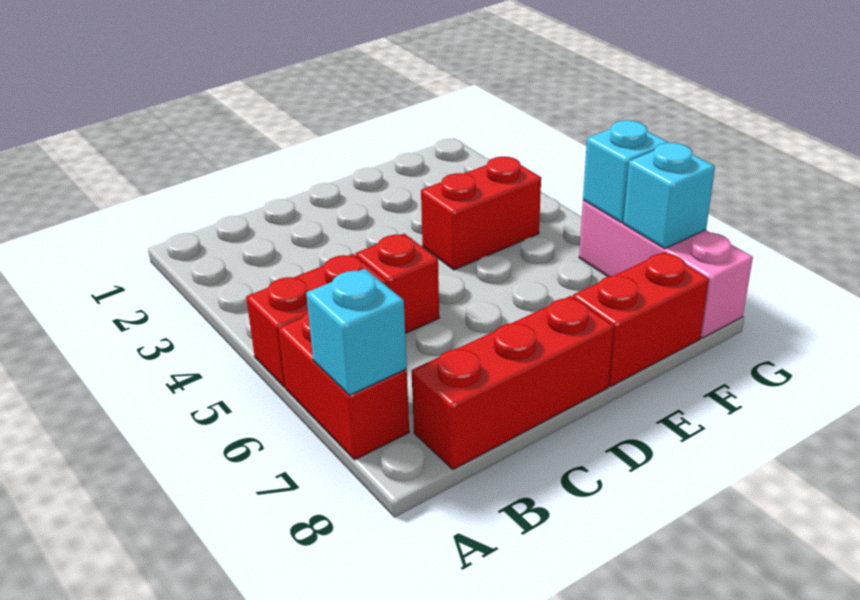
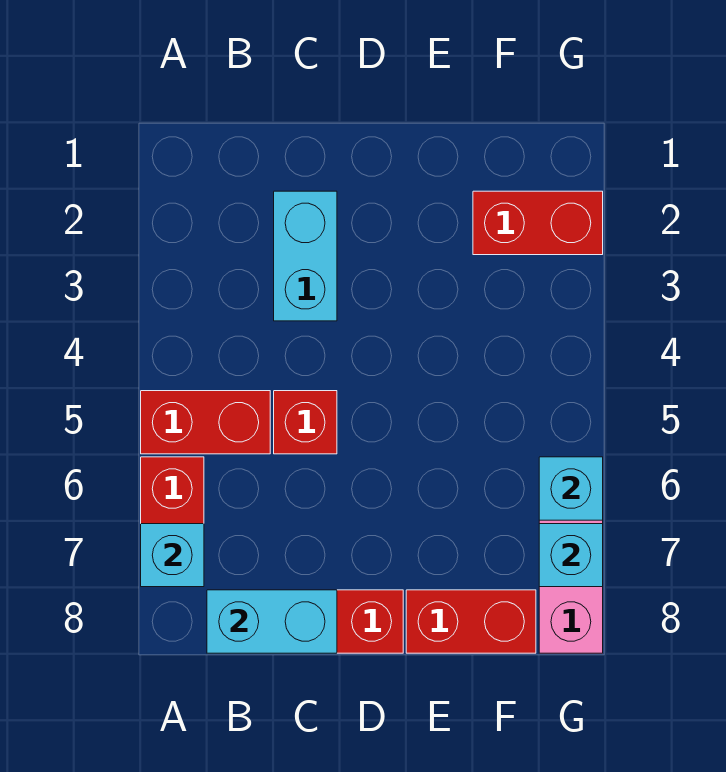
none -> cyan 1x2 brick [207,590,337,653]
none -> cyan 1x2 brick [274,191,337,321]
red 1x2 brick [421,157,541,270] -> red 1x2 brick moved to [473,191,603,255]

